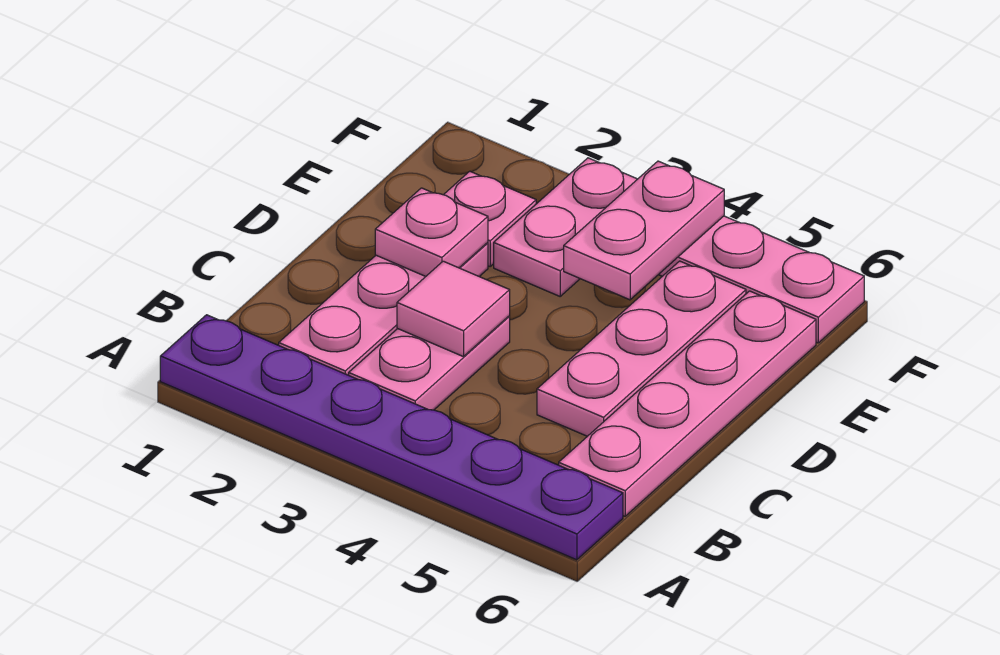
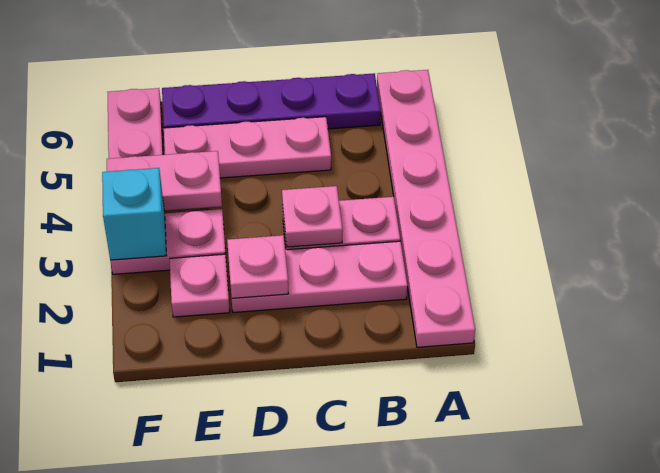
purple 1x6 plate [160,315,623,560] -> pink 1x6 plate [377,70,475,347]
pink 1x4 plate [559,291,816,516] -> purple 1x4 plate [162,73,381,129]
pink 1x1 tile [397,261,510,357] -> pink 1x1 plate [282,186,342,247]
none -> cyan 1x1 brick [102,168,166,260]

